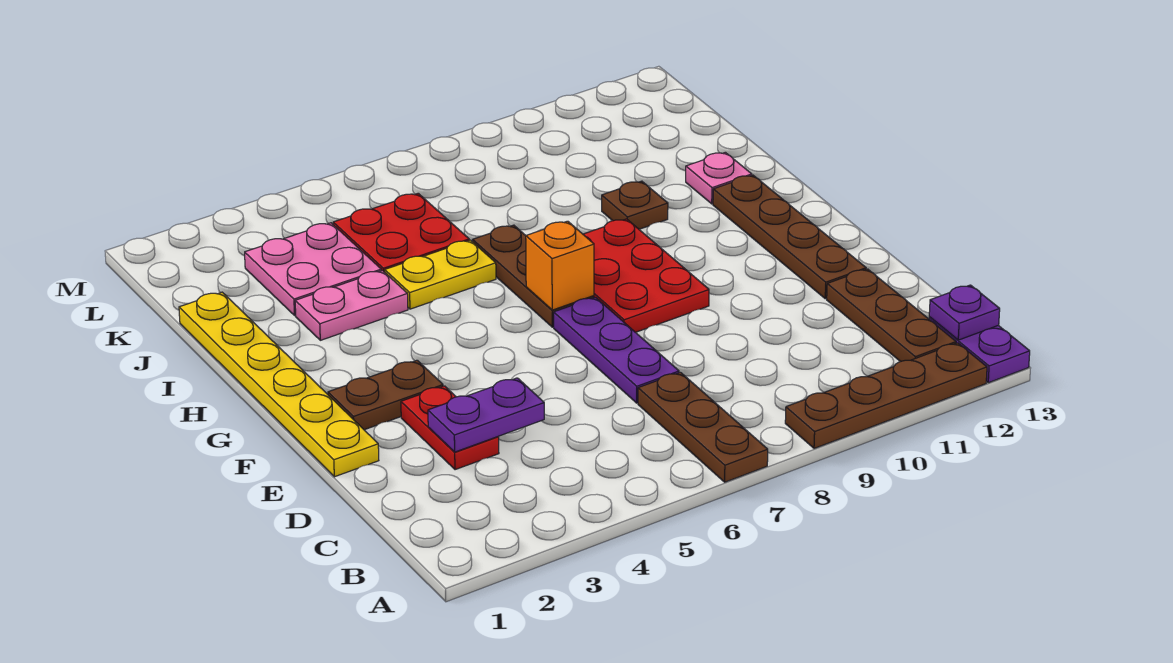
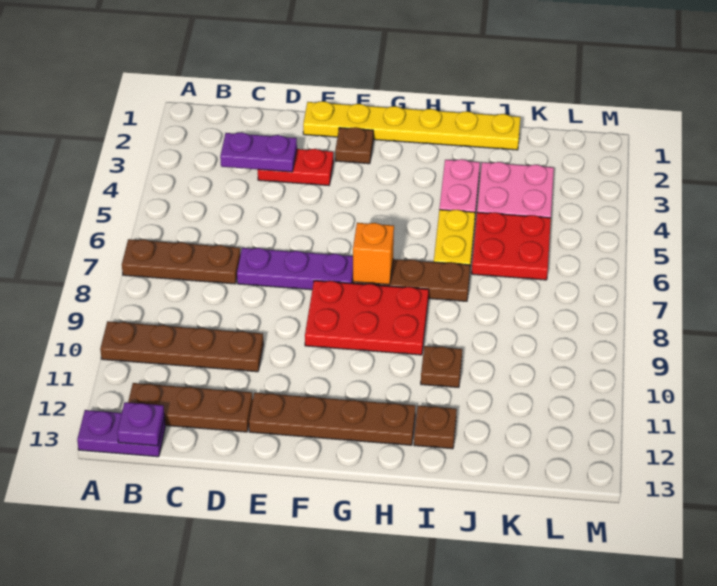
brown 1x4 plate [785,343,987,448] -> brown 1x4 plate turned to [100,321,263,372]
purple 1x2 plate [428,378,544,452] -> purple 1x2 plate turned to [220,132,297,172]
brown 1x2 plate [328,360,443,430] -> brown 1x1 plate [335,127,373,164]
pink 1x1 plate [686,152,752,204] -> brown 1x1 plate [414,406,457,449]

